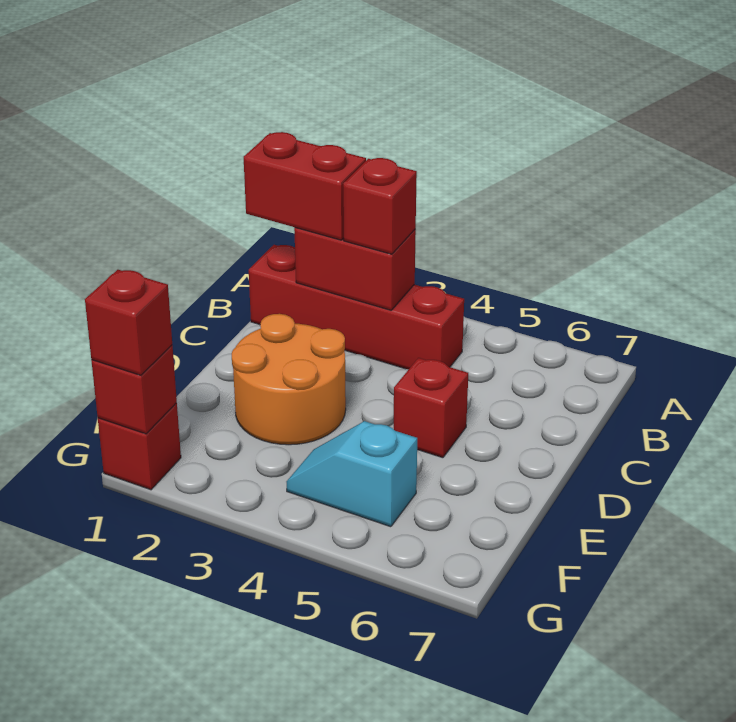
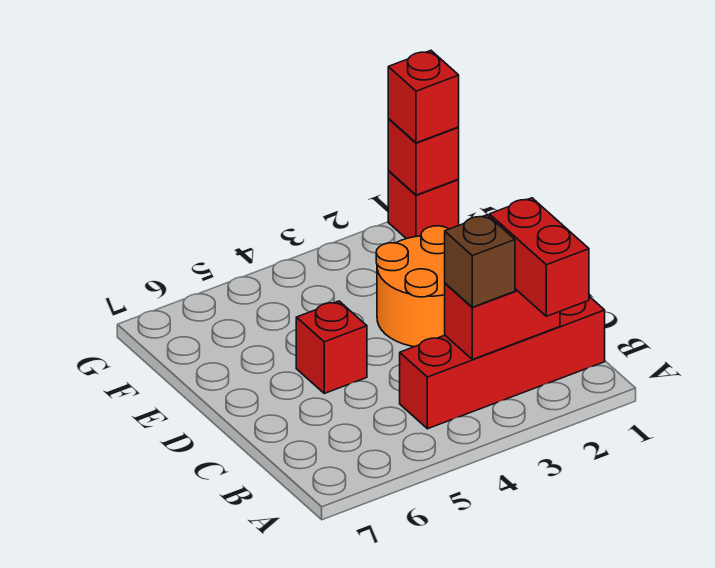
red 1x2 brick [244,132,366,240] -> red 1x2 brick turned to [489,198,589,316]
red 1x1 brick [343,158,417,254] -> brown 1x1 brick [445,215,515,307]
cyan 1x2 slope [286,421,417,527] -> none

